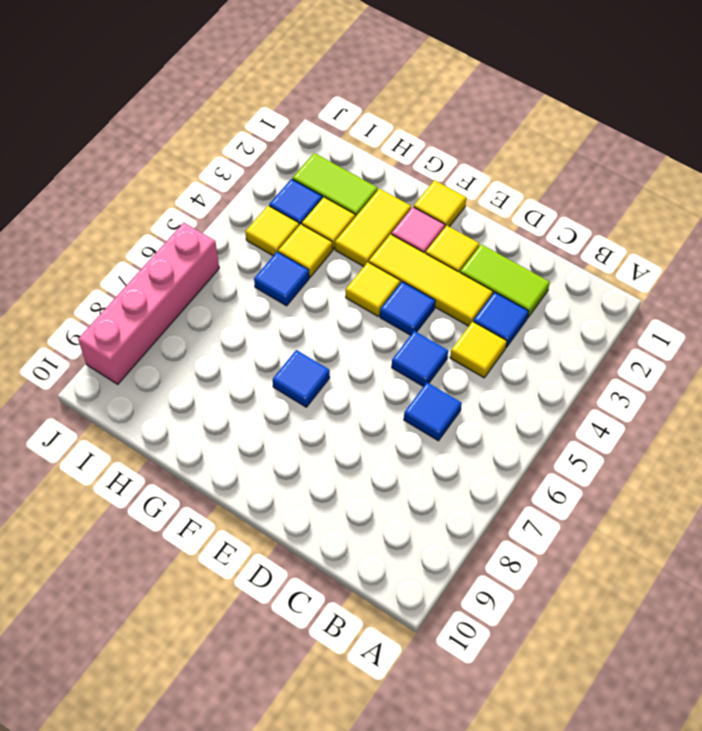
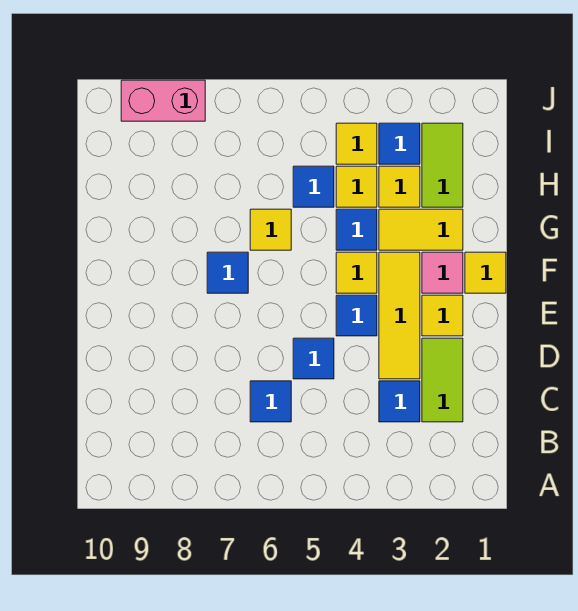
yellow 1x1 tile [450,322,507,378] -> yellow 1x1 tile moved to [250,209,291,250]
none -> blue 1x1 tile [336,209,377,250]
pink 1x4 brick [78,223,219,384] -> pink 1x2 brick [121,80,205,121]

